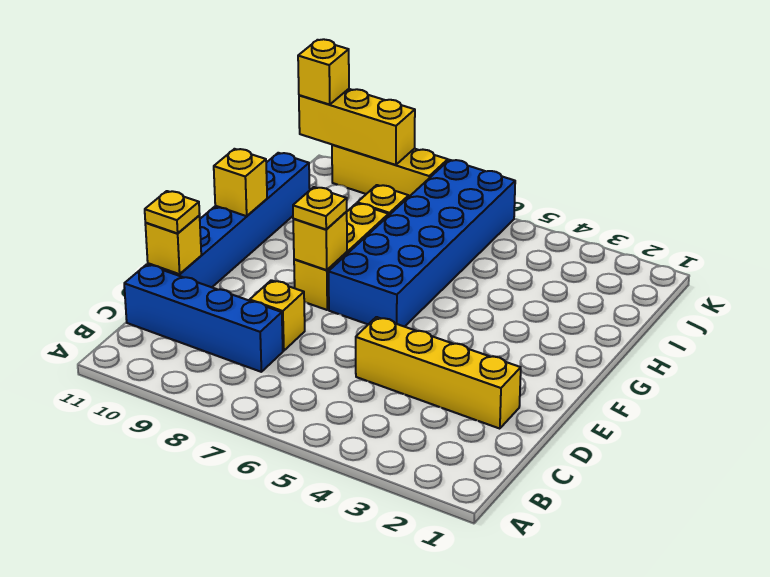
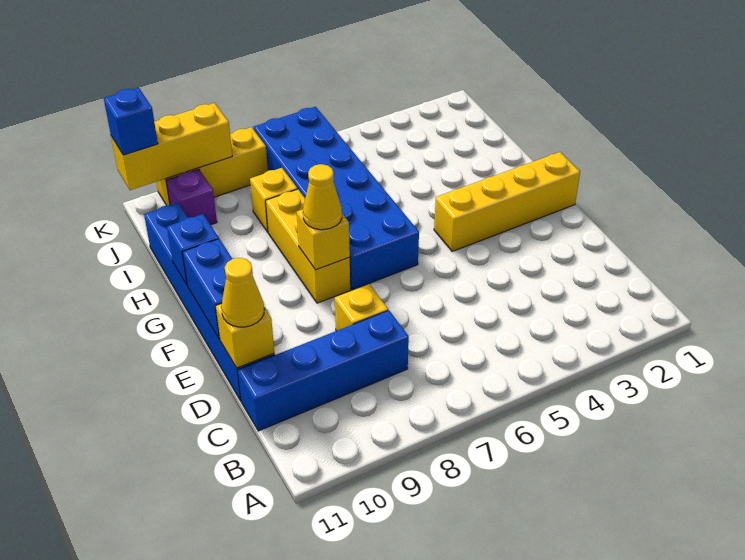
yellow 1x4 brick [356,317,521,429] -> yellow 1x4 brick moved to [434,152,580,251]
yellow 1x1 plate [145,191,200,233] -> yellow 1x1 cone [221,258,264,327]
none -> blue 1x2 brick [182,239,232,339]
yellow 1x1 plate [293,187,347,229] -> yellow 1x1 cone [303,164,342,230]
yellow 1x1 brick [214,149,267,216] -> blue 1x1 brick [167,214,219,285]
none -> purple 1x1 brick [166,169,217,225]
yellow 1x1 brick [298,39,349,105] -> blue 1x1 brick [104,88,158,155]

